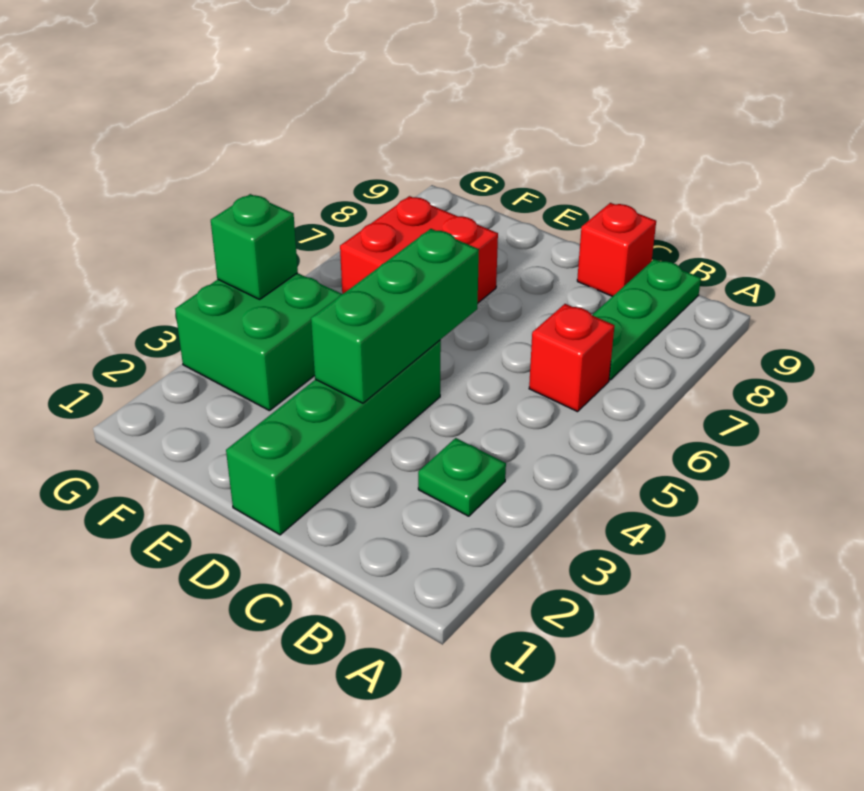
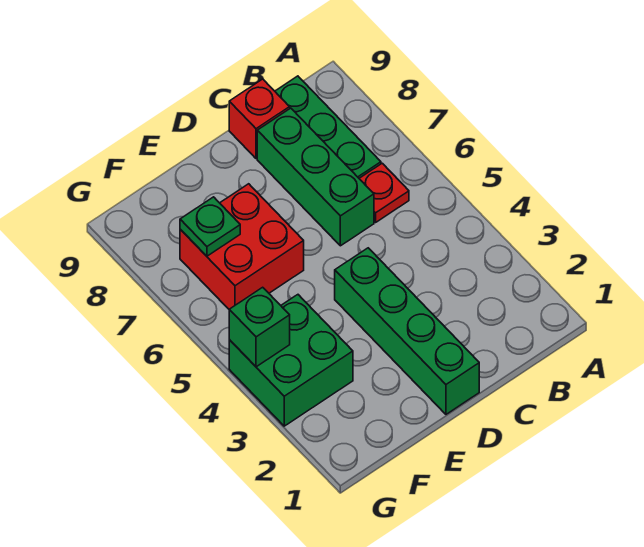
green 1x1 plate [418,438,506,516] -> green 1x1 plate moved to [180,197,240,256]
red 1x1 brick [529,304,614,412] -> red 1x1 plate [359,163,409,222]
green 1x3 brick [311,229,479,403] -> green 1x3 brick moved to [257,108,374,246]

